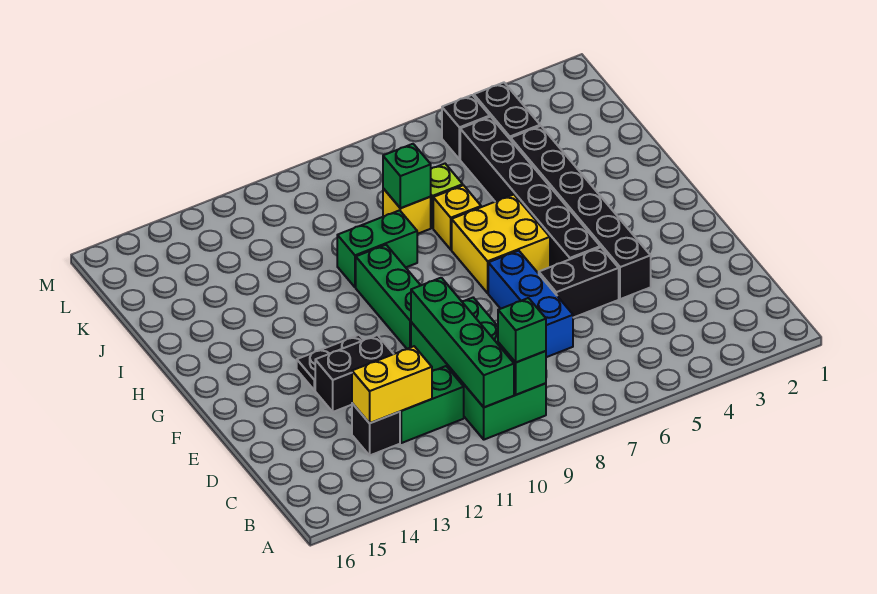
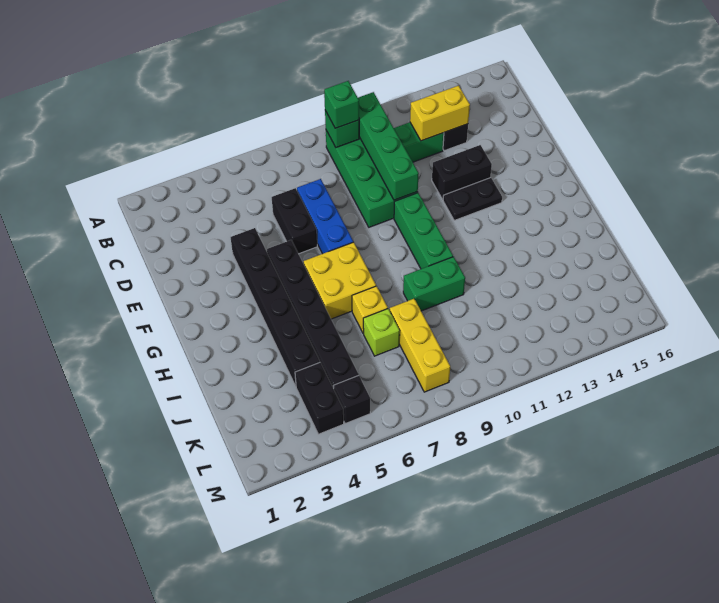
black 1x2 brick [538,247,619,318] -> black 1x2 brick turned to [272,188,317,254]
yellow 1x1 brick [383,188,431,234] -> yellow 1x3 brick [390,299,450,392]
green 1x1 brick [383,144,431,208] -> none

